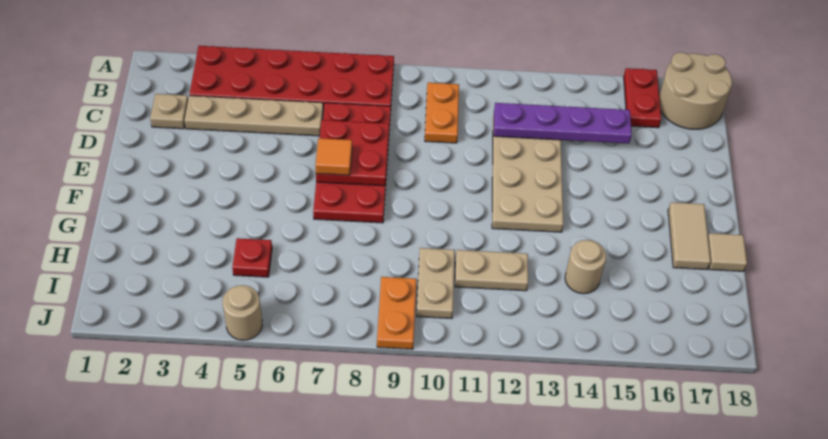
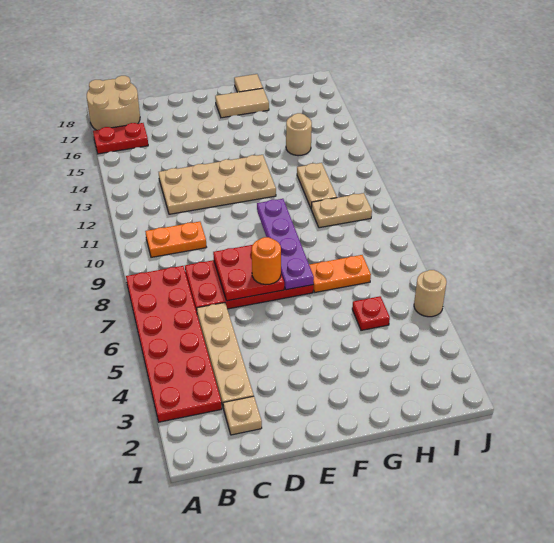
purple 1x4 plate [494,103,632,144] -> purple 1x4 plate moved to [257,199,314,290]
orange 1x1 tile [315,138,352,175] -> orange 1x1 round brick [252,237,281,285]
orange 1x2 plate [377,277,417,349] -> orange 1x2 plate moved to [309,255,371,292]

